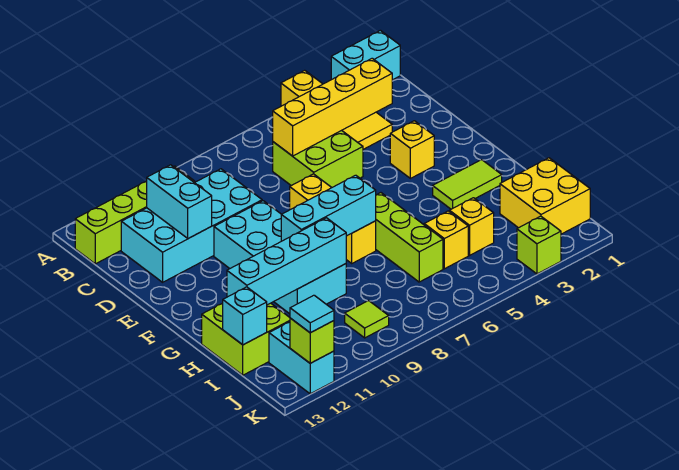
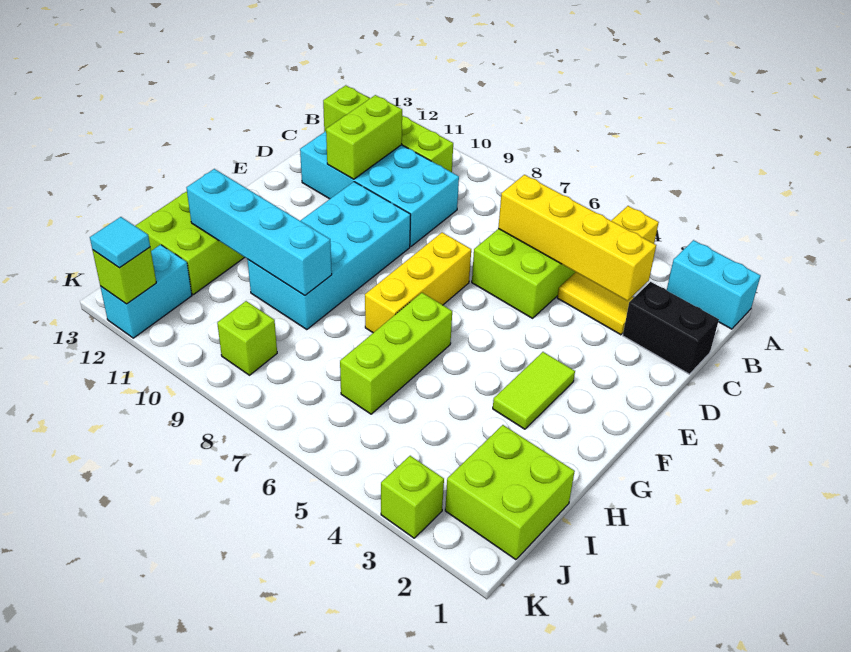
none -> black 1x2 brick [623,282,719,374]
cyan 1x2 brick [147,165,212,239] -> lime 1x2 brick [326,95,402,179]
yellow 1x1 brick [390,121,434,178] -> none
lime 1x2 tile [433,160,502,209] -> lime 1x2 tile turned to [493,352,575,429]
cyan 1x3 brick [281,175,376,241] -> none
yellow 2x2 brick [500,158,590,234] -> lime 2x2 brick [445,425,575,560]
yellow 1x1 brick [449,198,494,255] -> none
yellow 1x1 brick [424,211,468,269] -> none
cyan 1x1 brick [223,287,267,345] -> none
lime 1x1 tile [345,301,389,338] -> lime 1x1 brick [217,301,277,375]

